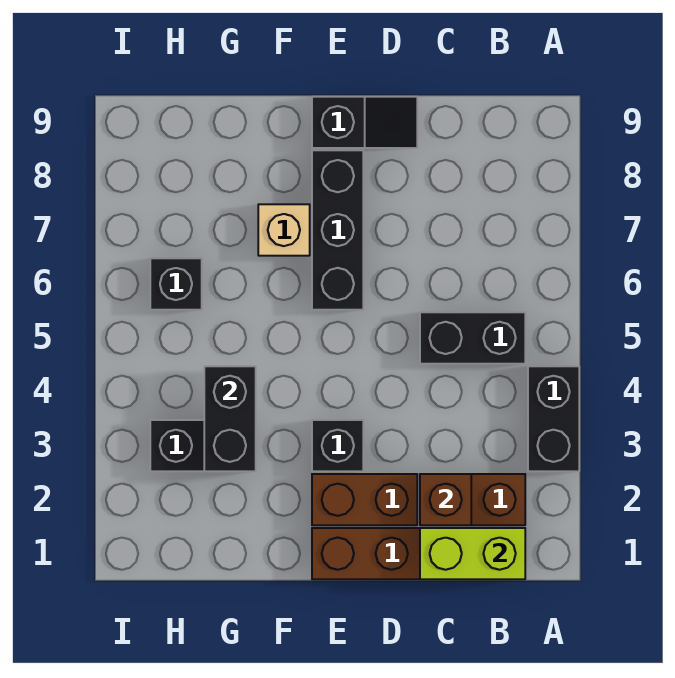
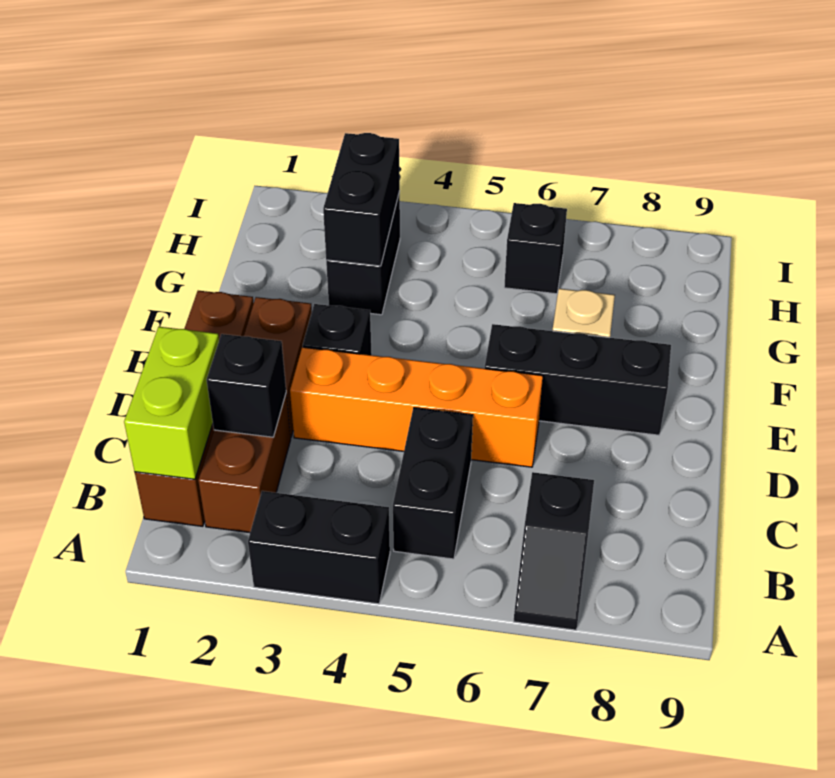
brown 1x1 brick [420,474,471,525] -> black 1x1 brick [207,334,286,437]
none -> orange 1x4 brick [290,347,543,467]
black 1x2 slope [312,97,417,148] -> black 1x2 slope moved to [514,472,594,630]
black 1x2 brick [204,366,256,471] -> black 1x2 brick turned to [323,133,400,266]

